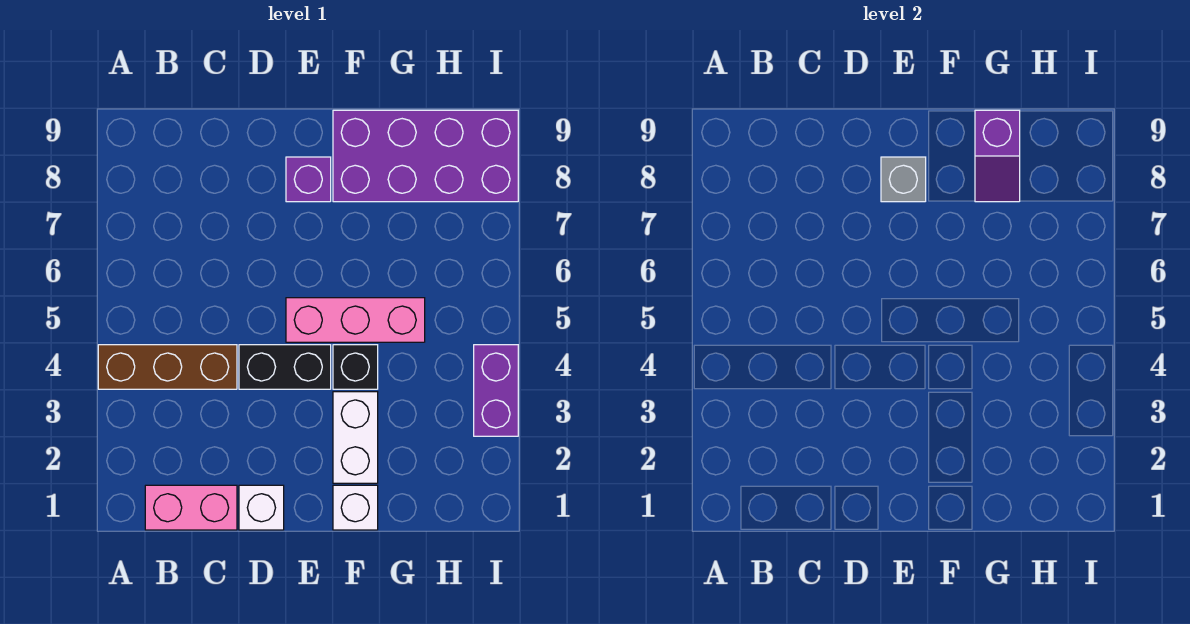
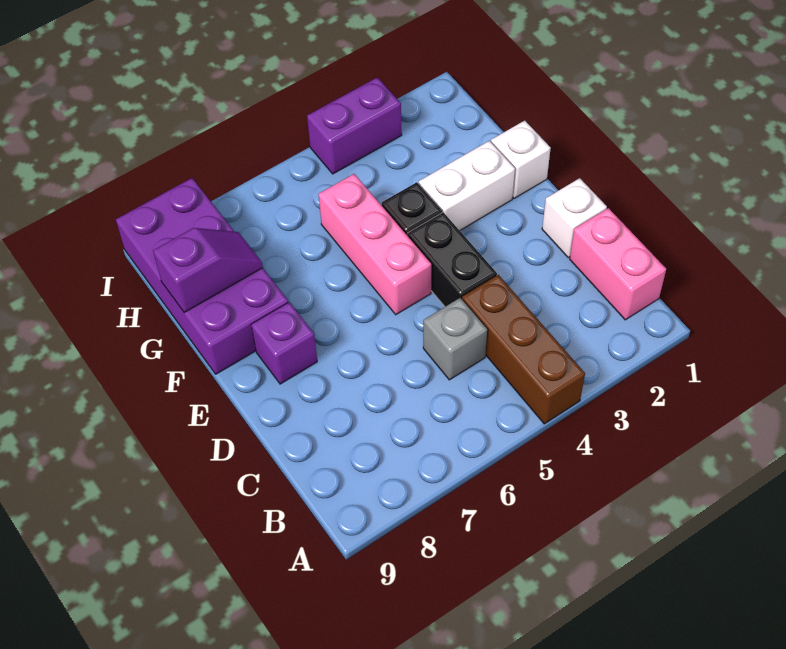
grey 1x1 brick [881,157,926,202] -> grey 1x1 brick moved to [423,298,487,380]

